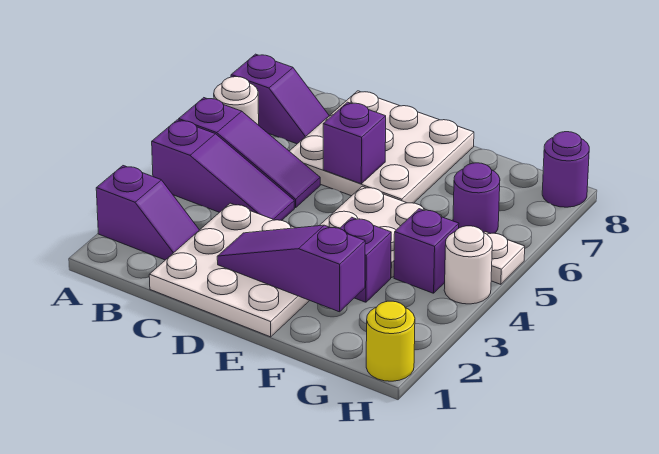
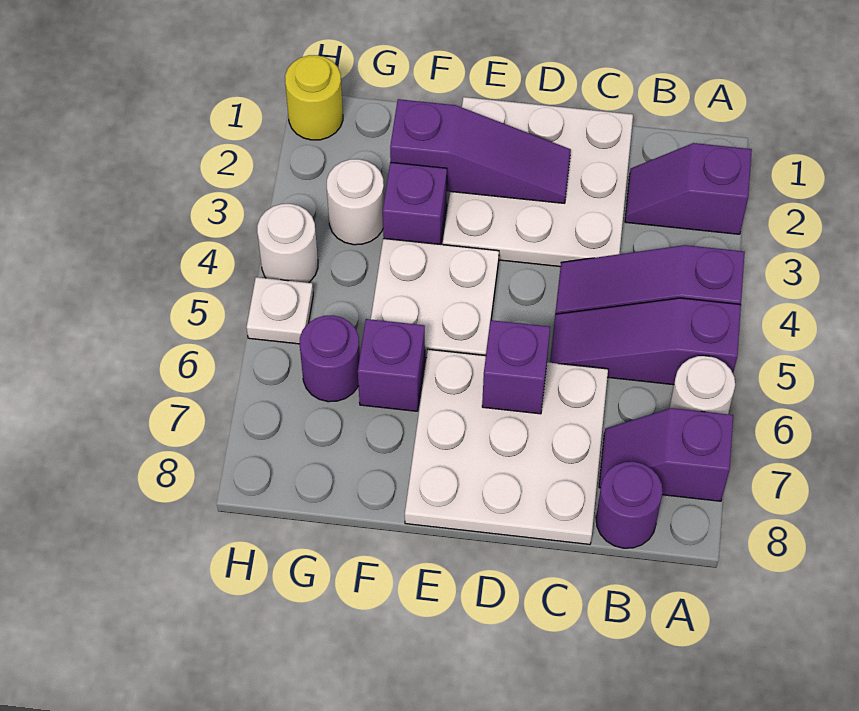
none -> white 1x1 round brick [327,159,384,245]
purple 1x1 brick [394,209,459,293] -> purple 1x1 brick moved to [358,319,425,411]
purple 1x1 round brick [542,132,589,207] -> purple 1x1 round brick moved to [596,462,663,548]

